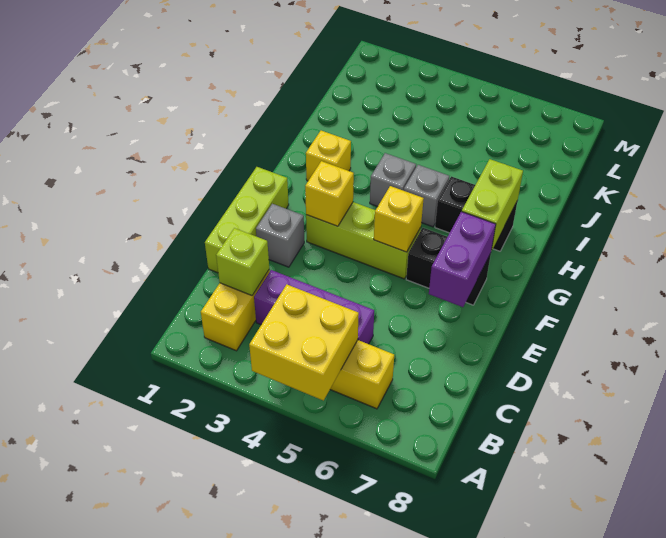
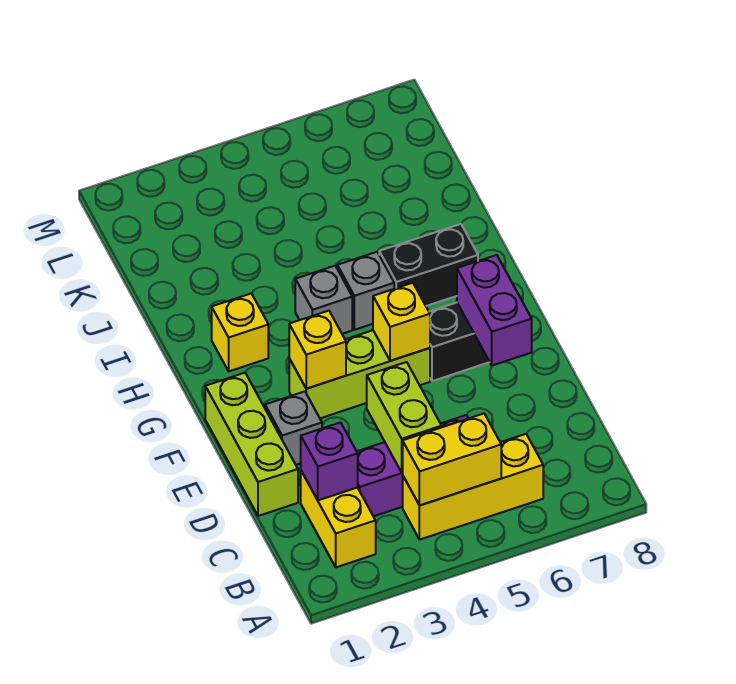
yellow 2x2 brick [249,284,359,401] -> yellow 1x2 brick [403,414,501,505]
lime 1x1 brick [216,228,269,295] -> purple 1x1 brick [301,423,358,500]
lime 1x2 brick [462,159,523,251] -> lime 1x2 brick moved to [367,362,442,473]

